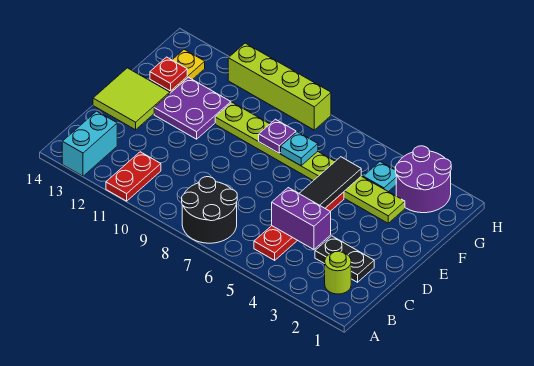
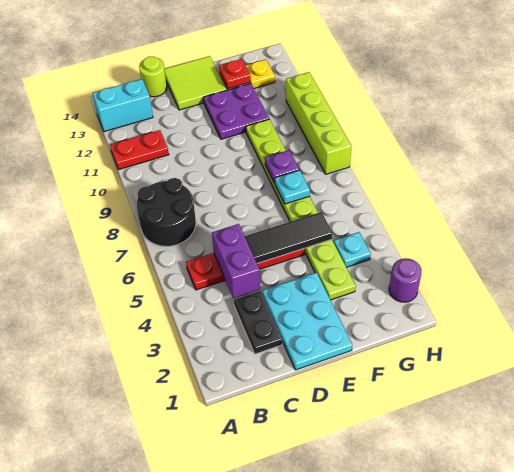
lime 1x1 round brick [325,251,351,294] -> lime 1x1 round brick moved to [139,57,167,97]
none -> cyan 2x3 plate [262,272,352,370]
purple 2x2 round brick [395,146,451,213] -> purple 1x1 round brick [389,258,422,302]

